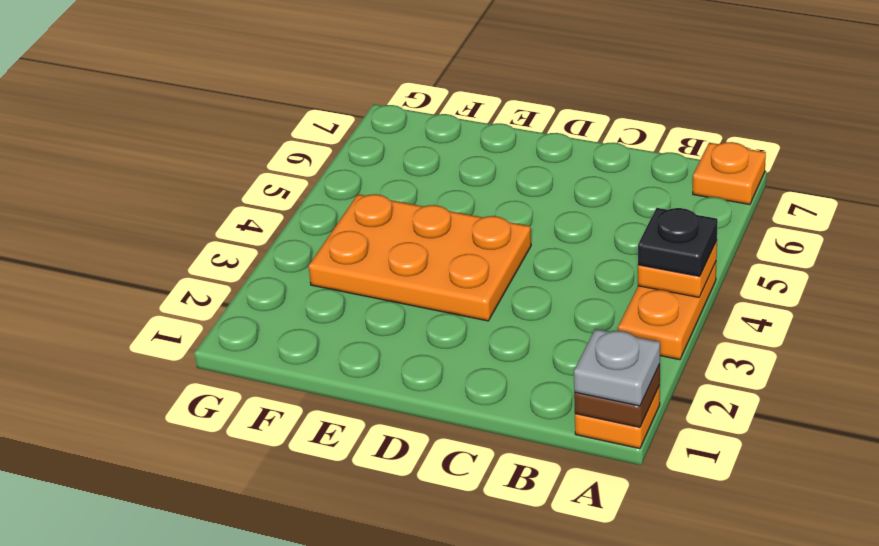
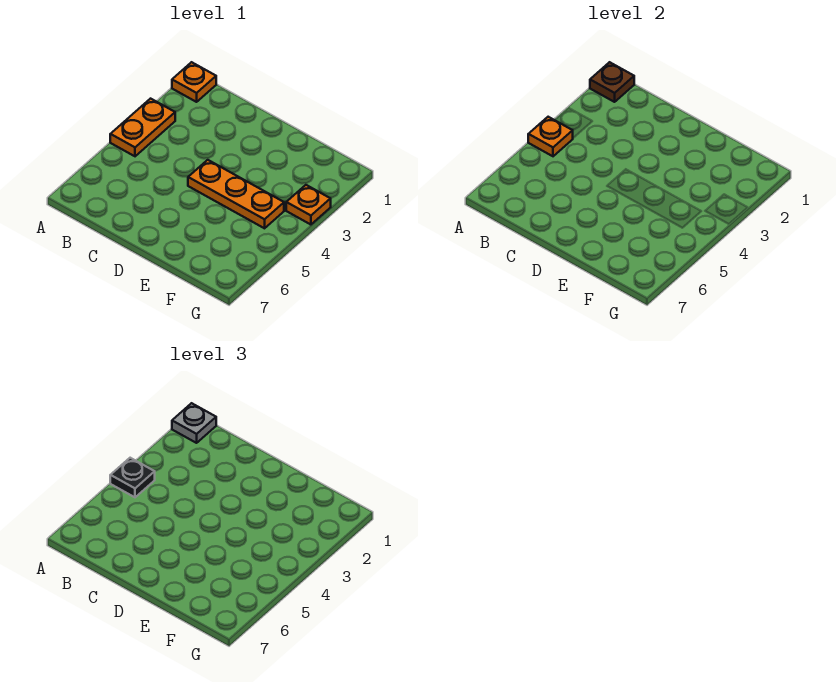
orange 1x1 plate [693,142,766,205] -> orange 1x1 plate moved to [286,185,331,225]
orange 2x3 plate [308,194,531,321] -> orange 1x3 plate [188,160,284,228]

